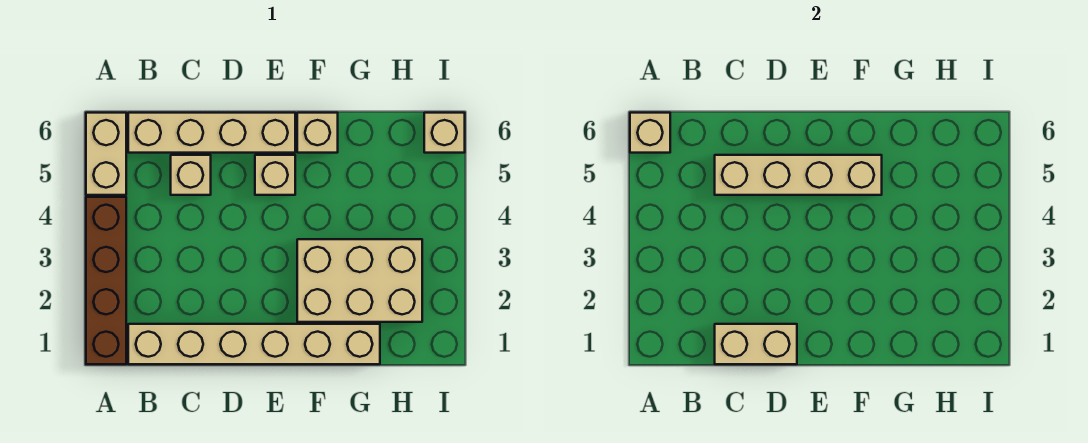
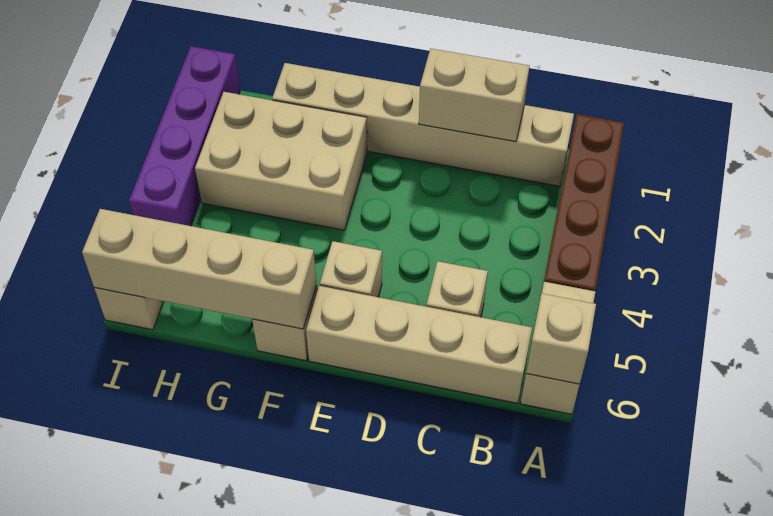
tan 1x4 brick [715,155,882,195] -> tan 1x4 brick moved to [82,209,316,329]
none -> purple 1x4 brick [129,46,240,226]

